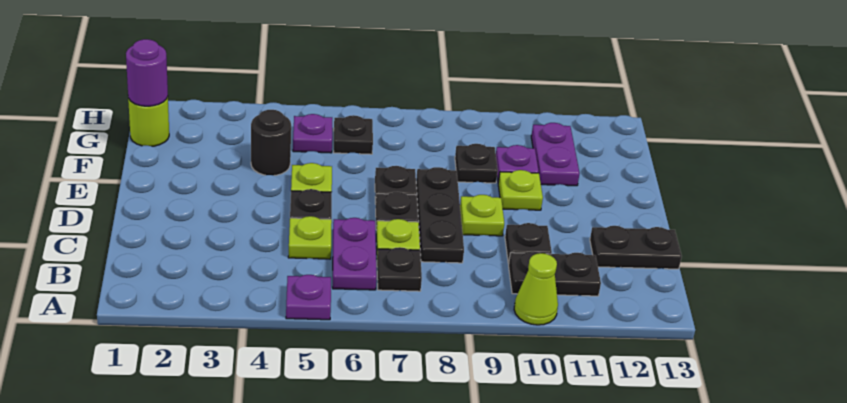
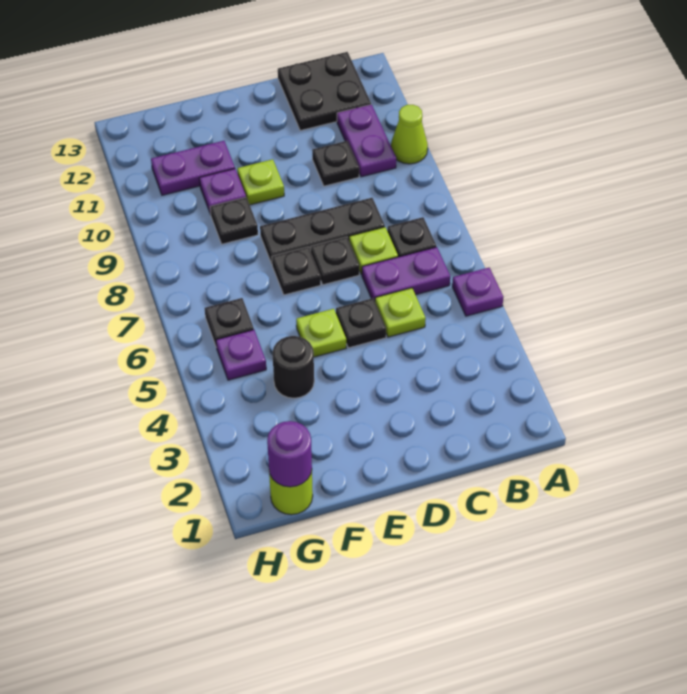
black 1x2 plate [509,251,601,296] -> purple 1x2 plate [337,105,396,177]
black 1x2 plate [590,226,682,269] -> black 2x2 plate [278,52,371,131]
lime 1x1 plate [460,195,504,236] -> none

